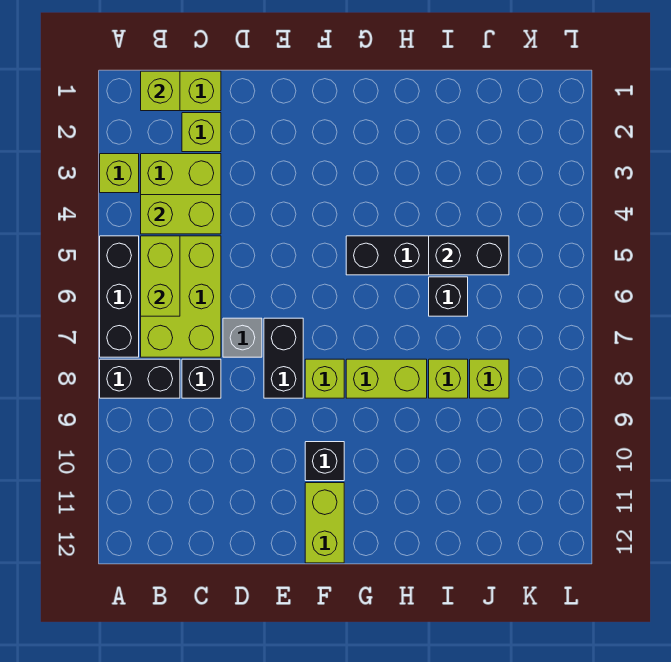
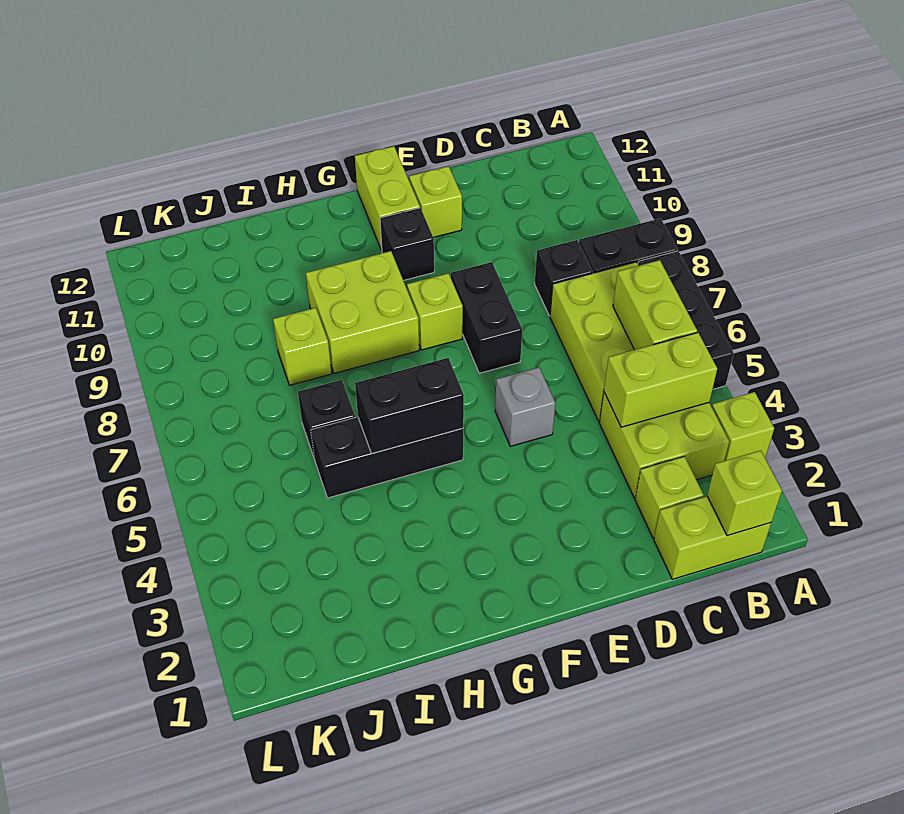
grey 1x1 brick [223,318,262,357] -> grey 1x1 brick moved to [495,367,555,446]
lime 1x2 brick [346,359,427,398] -> lime 2x2 brick [306,251,419,373]
black 1x2 brick [429,236,509,275] -> black 1x2 brick moved to [355,358,464,453]
lime 1x1 brick [470,359,509,398] -> lime 1x1 brick moved to [409,166,462,237]

